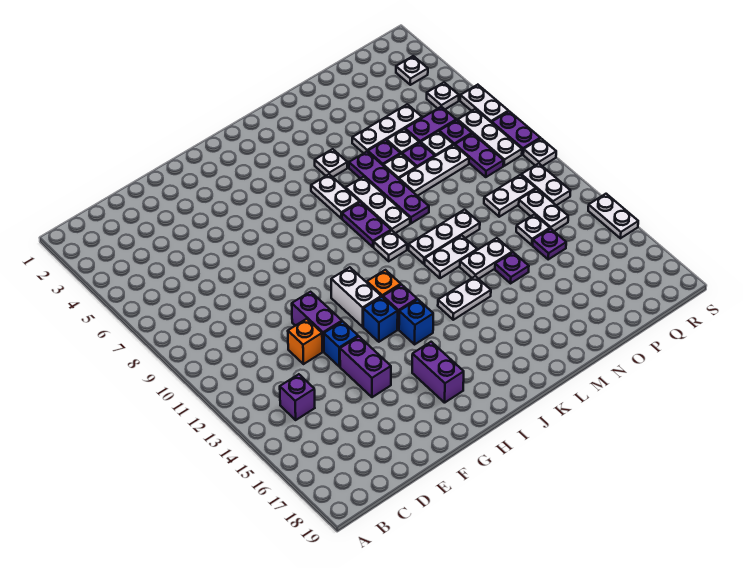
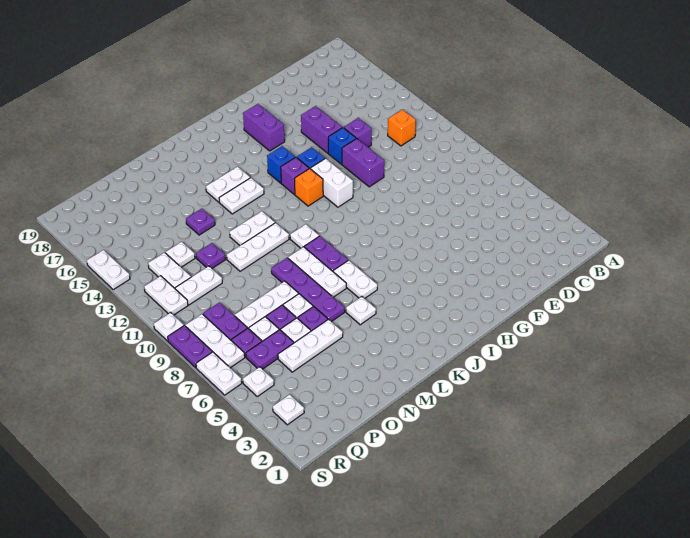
purple 1x1 brick [280,374,315,420] -> purple 1x1 brick moved to [344,118,372,147]
orange 1x1 brick [288,319,322,364] -> orange 1x1 brick moved to [388,109,416,146]
white 1x2 plate [460,238,512,279] -> white 1x2 plate moved to [206,167,250,202]
purple 1x1 plate [533,229,566,259] -> purple 1x1 plate moved to [196,243,225,268]

